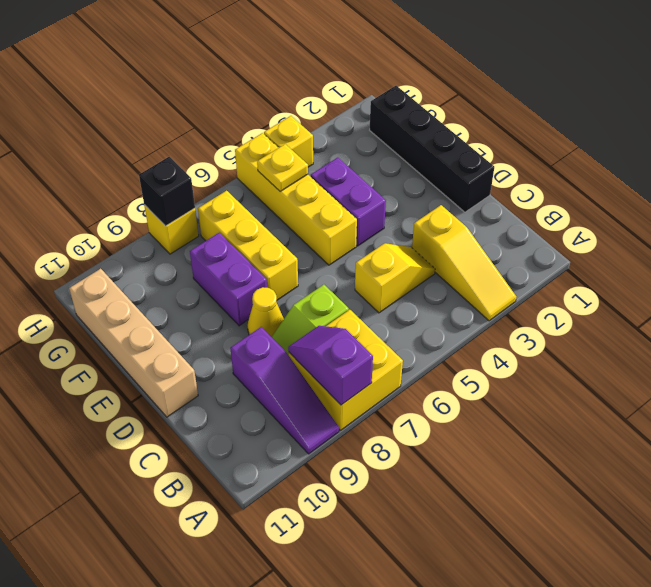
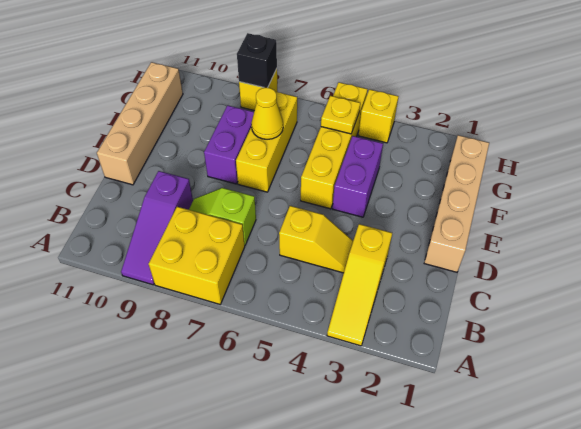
purple 1x2 slope [288,326,373,405] -> none
black 1x4 brick [370,86,494,212] -> tan 1x4 brick [424,135,489,272]
yellow 1x1 cone [247,287,284,337] -> yellow 1x1 cone moved to [251,88,283,139]

